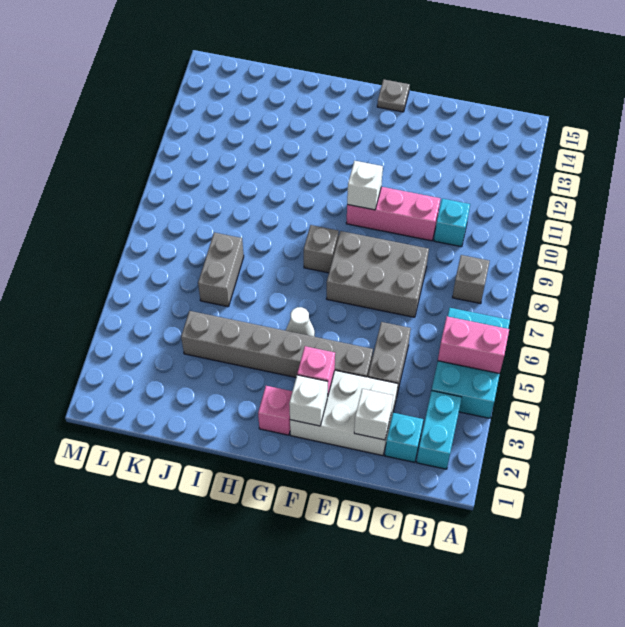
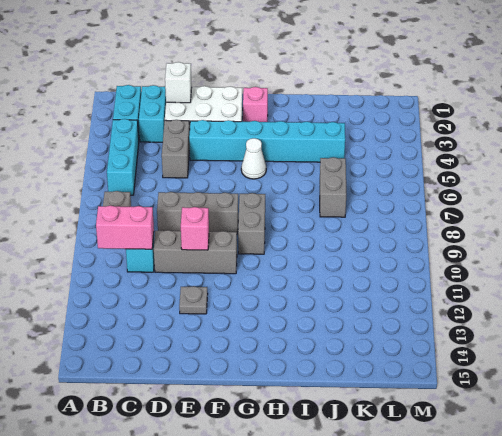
cyan 2x3 brick [431,308,510,418] -> cyan 1x3 brick [107,119,139,195]
pink 1x2 brick [438,316,509,374] -> pink 1x2 brick moved to [96,206,154,249]
cyan 1x1 brick [385,413,423,462] -> cyan 1x2 brick [139,85,166,142]
grey 2x3 brick [327,231,429,317] -> grey 1x3 brick [157,192,238,234]
pink 1x3 brick [346,187,440,241] -> grey 1x3 brick [154,230,237,274]
grey 1x6 brick [181,311,373,377] -> cyan 1x6 brick [189,120,345,162]
white 1x1 brick [289,375,328,426] -> none
pink 1x1 brick [297,346,335,394] -> pink 1x1 brick moved to [181,207,209,250]
white 1x1 brick [347,161,383,210] -> none
grey 1x1 plate [377,80,410,112] -> grey 1x1 plate moved to [179,286,208,314]
grey 1x1 brick [304,225,339,273] -> grey 1x2 brick [238,193,265,254]

